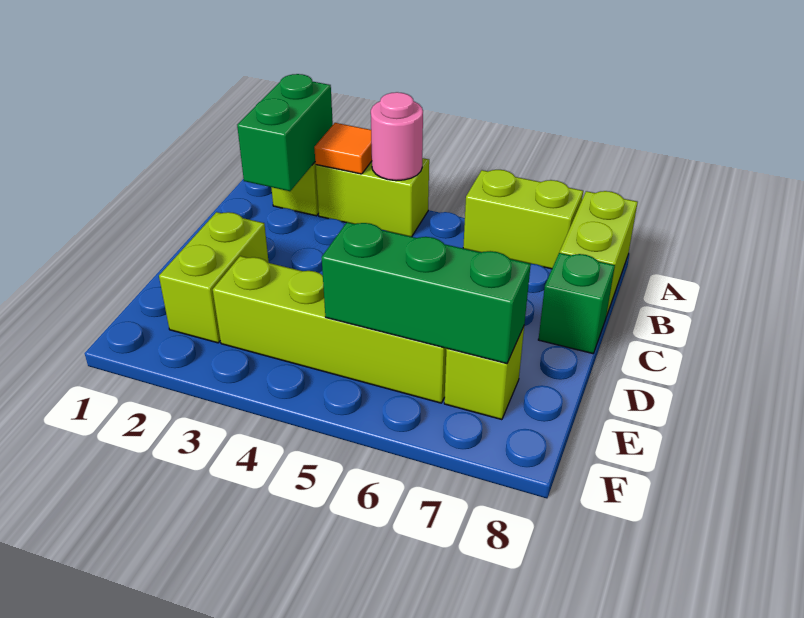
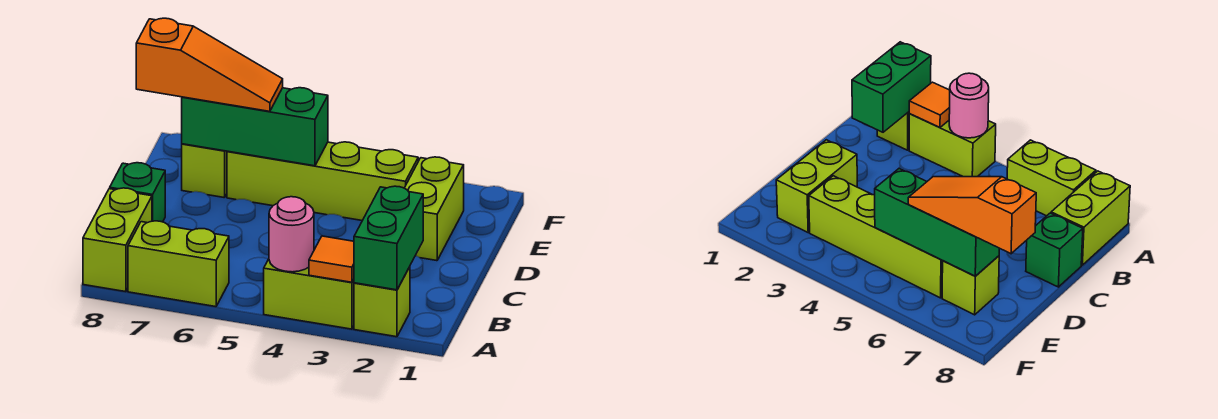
none -> orange 1x3 slope [136,18,283,111]

